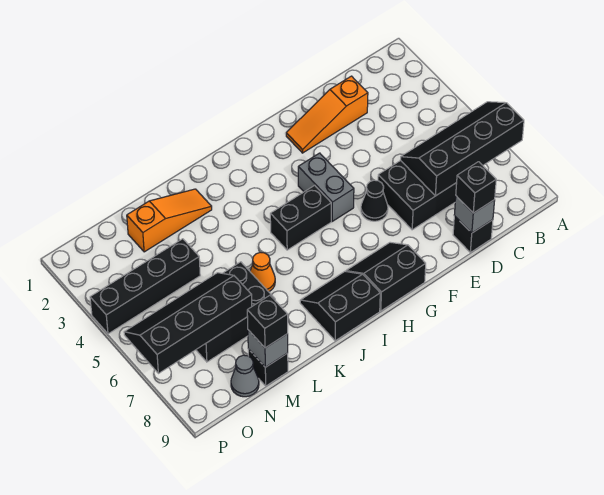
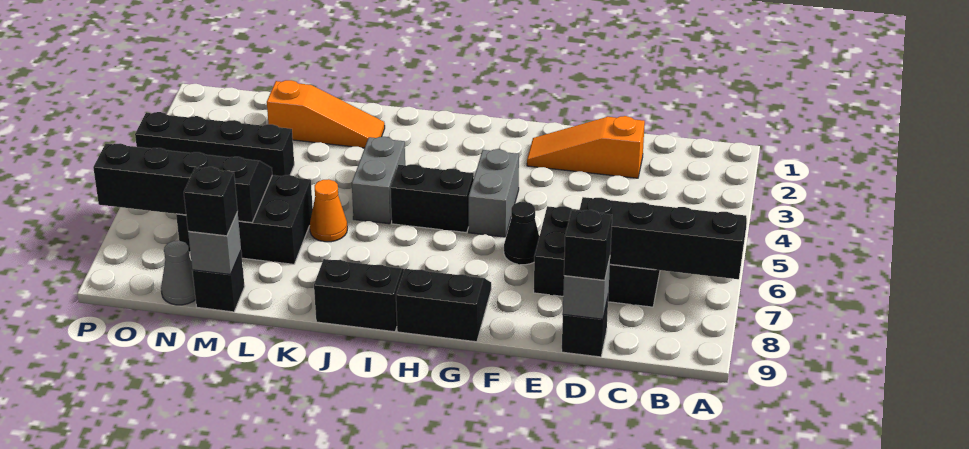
none -> grey 1x2 brick [352,137,405,224]

